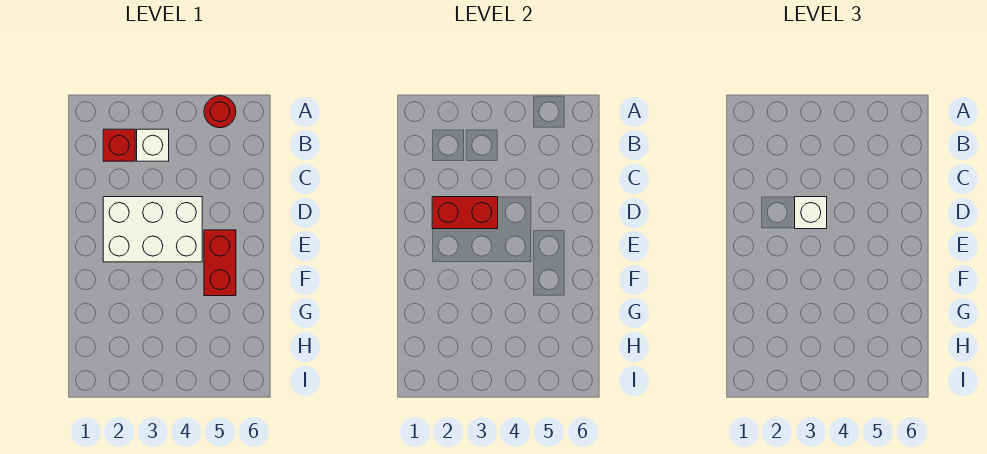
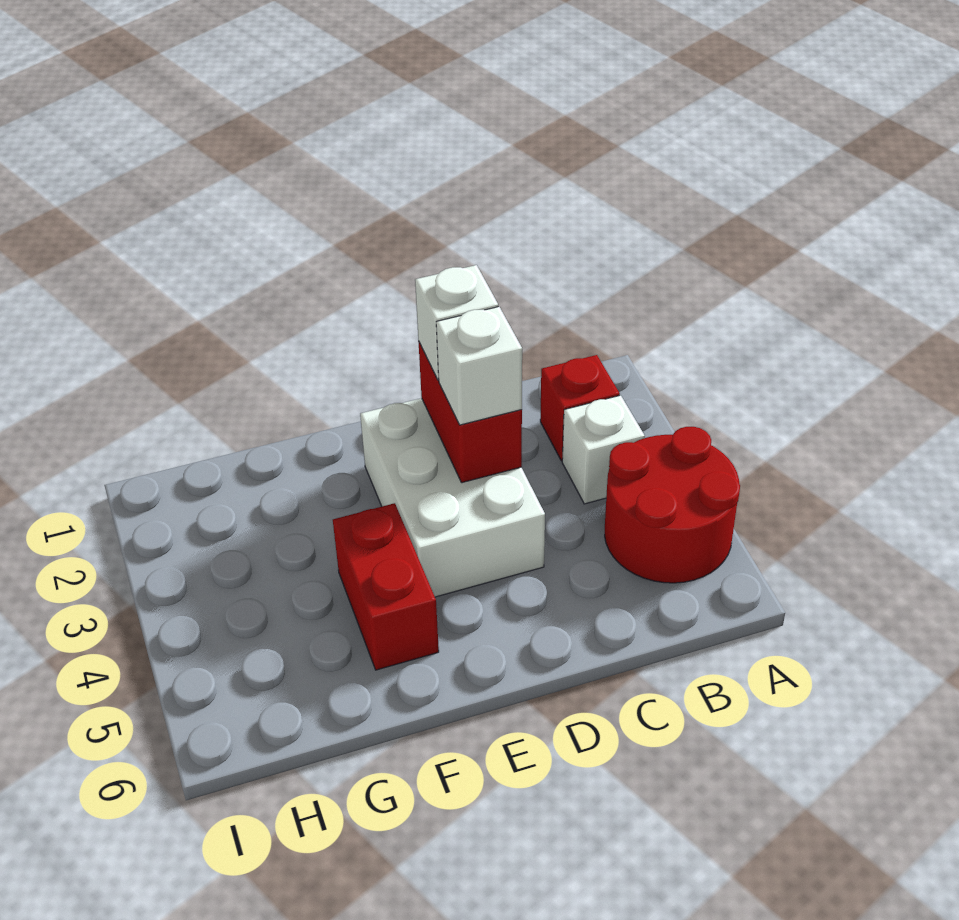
red 1x1 round brick [204,96,236,128] -> red 2x2 round brick [605,427,740,583]
none -> white 1x1 brick [415,265,498,380]
red 1x2 brick [204,230,236,296] -> red 1x2 brick turned to [333,503,439,670]

